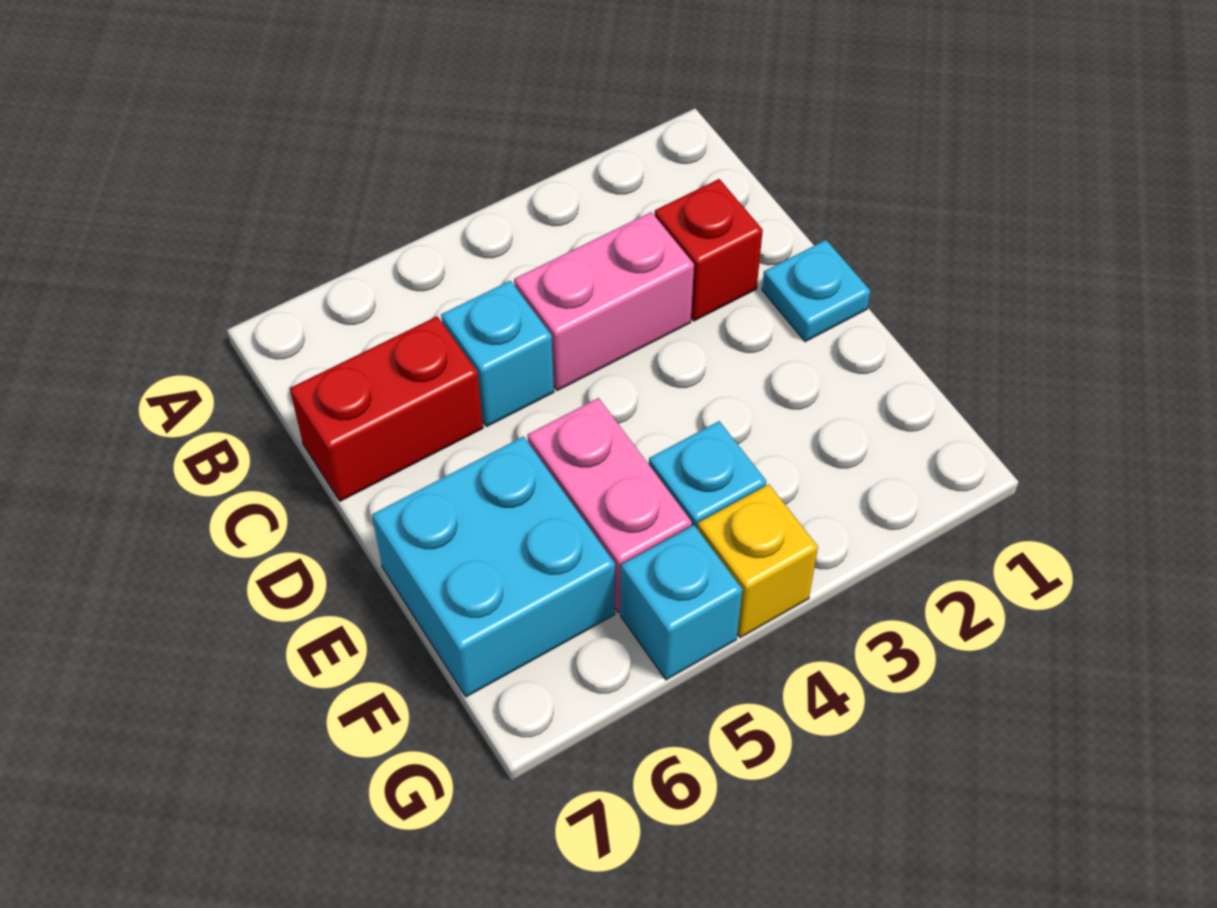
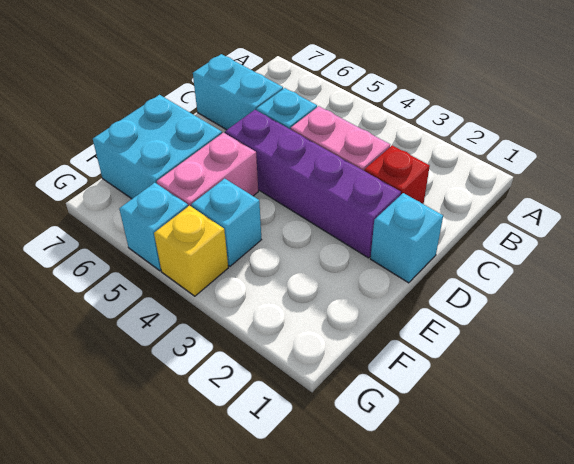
red 1x2 brick [290,316,483,501] -> cyan 1x2 brick [193,54,283,130]
cyan 1x1 plate [762,240,870,342] -> cyan 1x1 brick [371,193,443,283]
none -> purple 1x4 brick [225,110,401,258]

